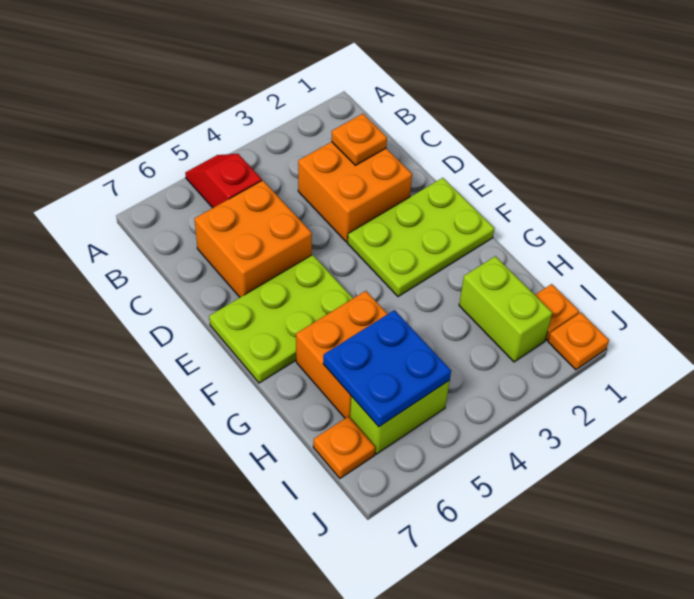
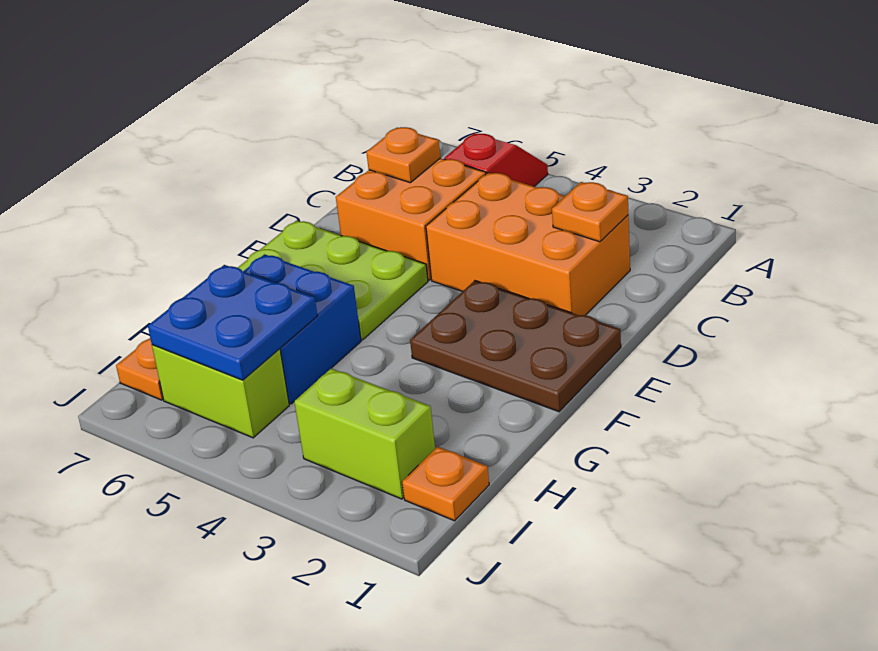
orange 2x2 brick [298,142,412,242] -> orange 2x3 brick [426,173,630,315]
lime 2x3 plate [348,178,495,297] -> brown 2x3 plate [410,281,621,412]
orange 2x2 brick [296,291,387,418] -> blue 2x2 brick [243,254,361,404]
lime 1x2 brick [459,256,552,362] -> lime 1x2 brick turned to [294,369,435,499]
orange 1x1 plate [548,312,609,370] -> orange 1x1 plate moved to [366,127,441,183]

